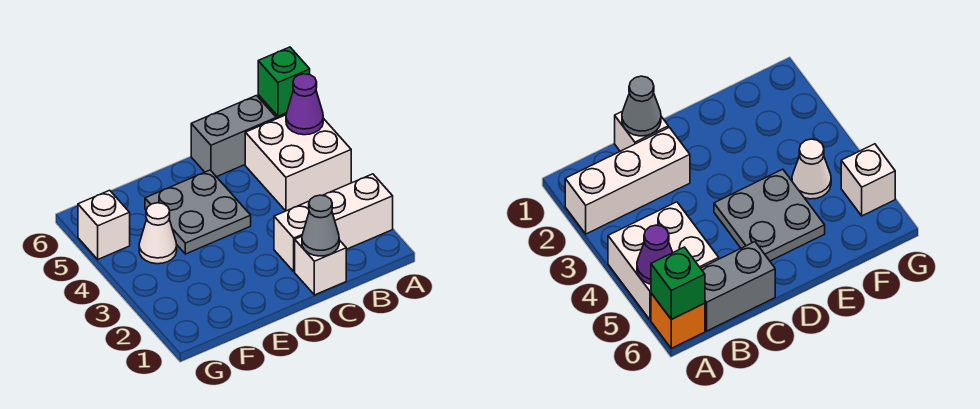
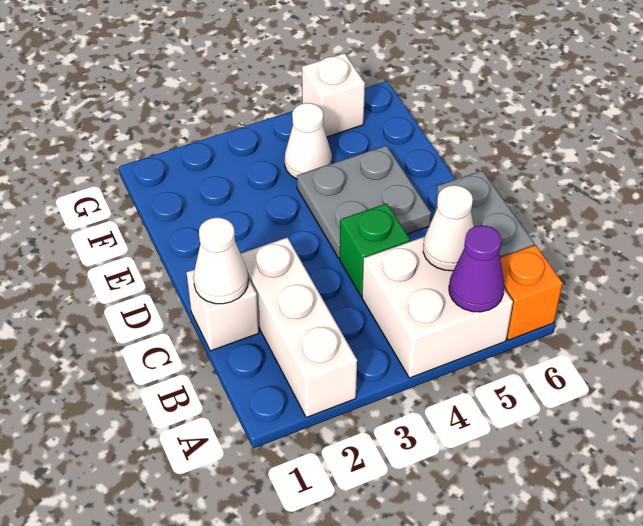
green 1x1 brick [258,47,310,116] -> green 1x1 brick moved to [340,203,410,296]
none -> white 1x1 cone [423,185,474,271]
grey 1x1 cone [302,195,339,256] -> white 1x1 cone [193,218,248,304]

